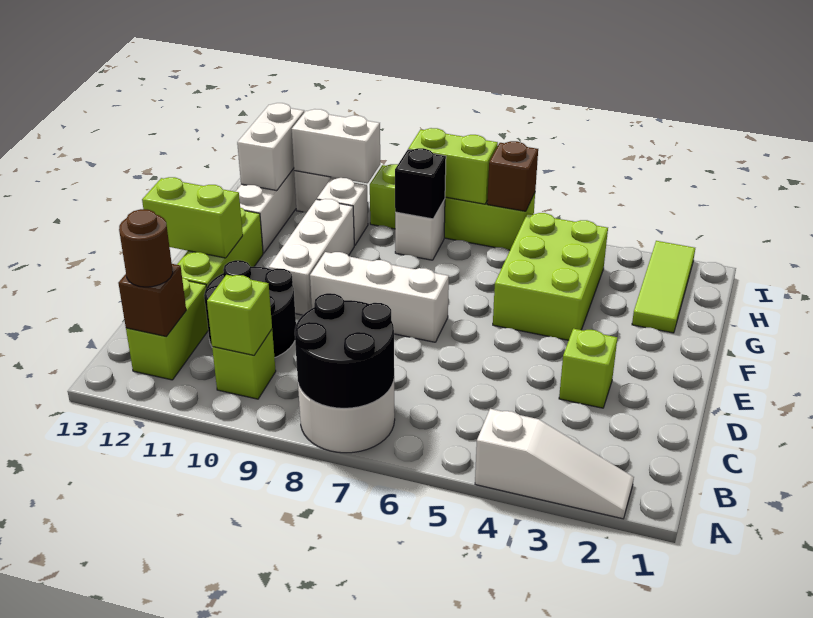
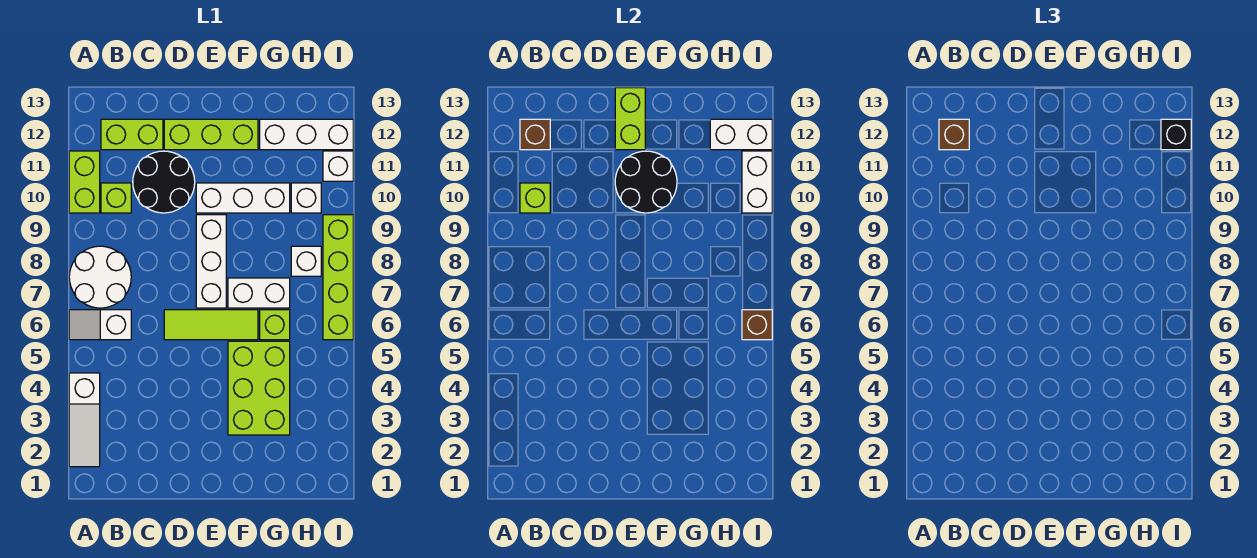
none -> white 1x2 slope [69,310,131,340]
black 2x2 round brick [295,293,394,408] -> black 2x2 round brick moved to [615,151,677,213]
brown 1x1 round brick [119,209,173,287] -> brown 1x1 brick [939,119,969,150]
lime 1x1 brick [559,329,617,408] -> lime 1x1 brick moved to [260,310,290,340]
lime 2x3 brick [493,213,608,340] -> lime 2x3 brick turned to [228,341,290,435]
none -> white 1x2 brick [228,278,290,308]
lime 1x3 tile [632,241,695,333] -> lime 1x3 tile moved to [164,310,258,340]
black 1x1 brick [395,148,446,219] -> black 1x1 brick moved to [1161,119,1191,150]
lime 1x2 brick [408,128,498,204] -> lime 1x2 brick moved to [69,151,100,213]

